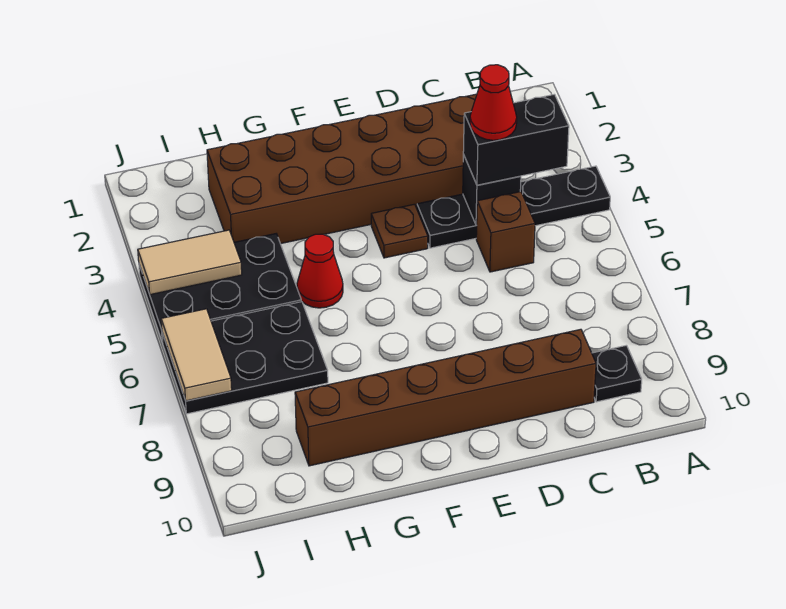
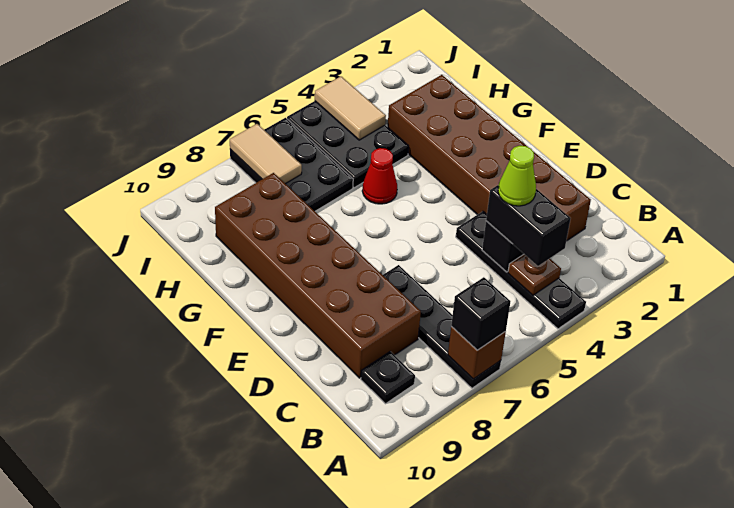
none -> black 1x4 plate [383,265,501,388]
none -> black 1x1 brick [451,277,510,350]
red 1x1 cone [470,65,517,140] -> lime 1x1 cone [498,146,536,206]
brown 1x1 brick [476,192,535,272] -> brown 1x1 brick moved to [448,327,506,379]
brown 1x6 brick [295,329,596,466] -> brown 2x6 brick [215,173,421,378]
brown 1x1 plate [371,204,428,258] -> brown 1x1 plate moved to [508,254,561,295]
tan 1x2 tile [161,309,232,401] -> tan 1x2 tile turned to [230,124,302,184]

